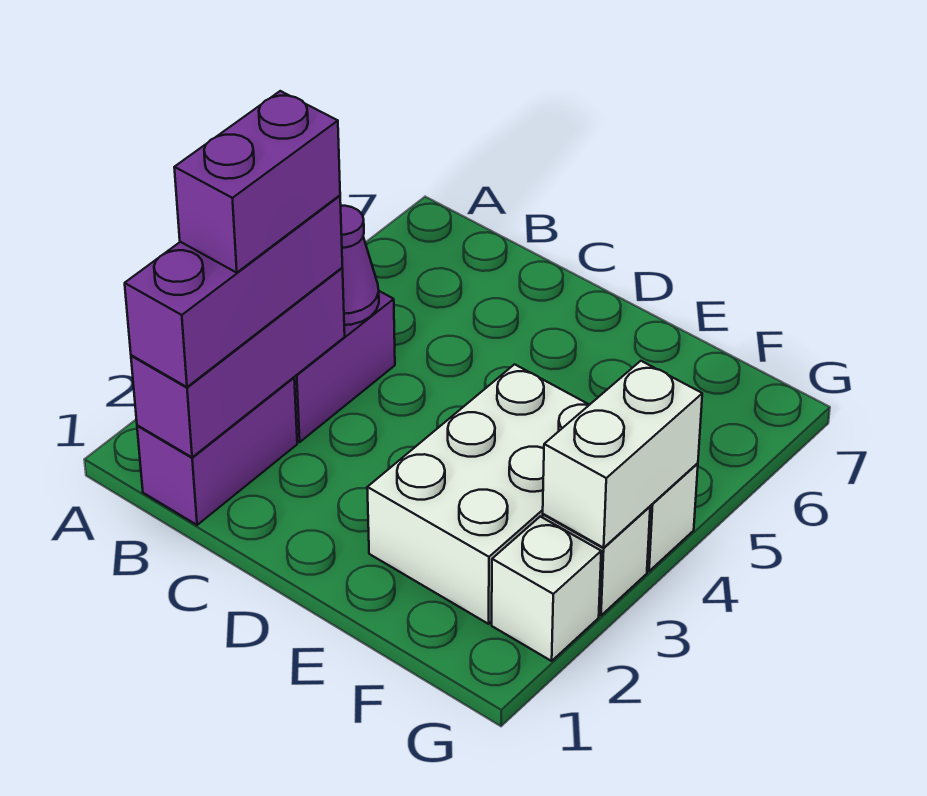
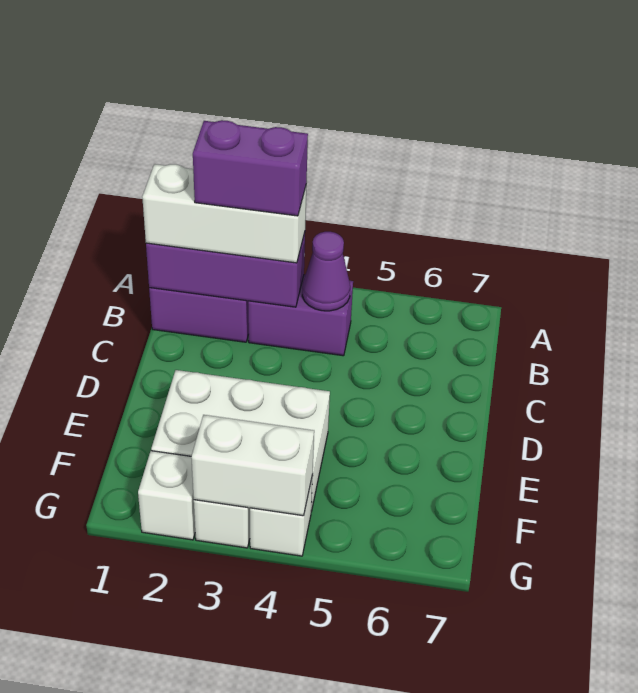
purple 1x3 brick [125,195,342,387] -> white 1x3 brick [142,164,306,263]

